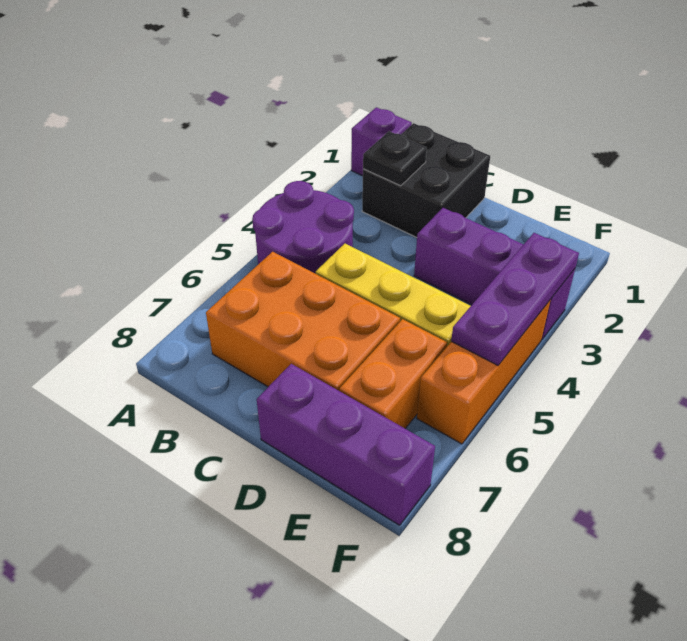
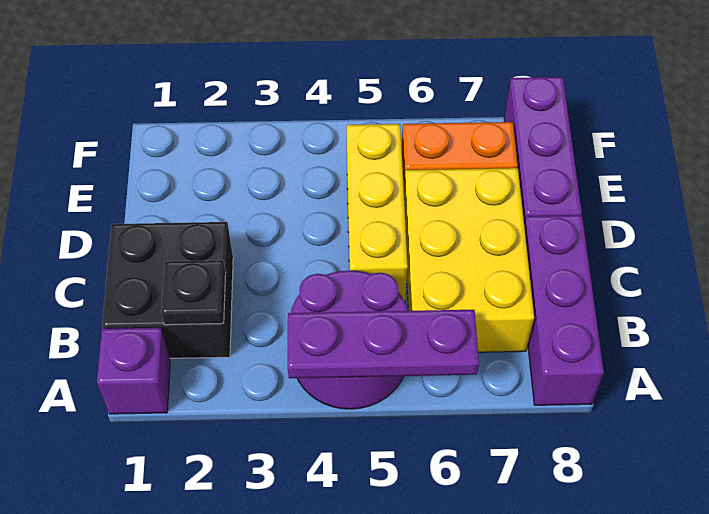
orange 2x3 brick [206,252,400,391] -> yellow 2x3 brick [404,168,534,352]
purple 1x3 brick [414,208,575,339] -> purple 1x3 brick moved to [524,215,604,405]
purple 1x3 plate [451,233,579,365] -> purple 1x3 plate moved to [288,310,479,378]
orange 1x3 brick [417,301,550,444] -> none

